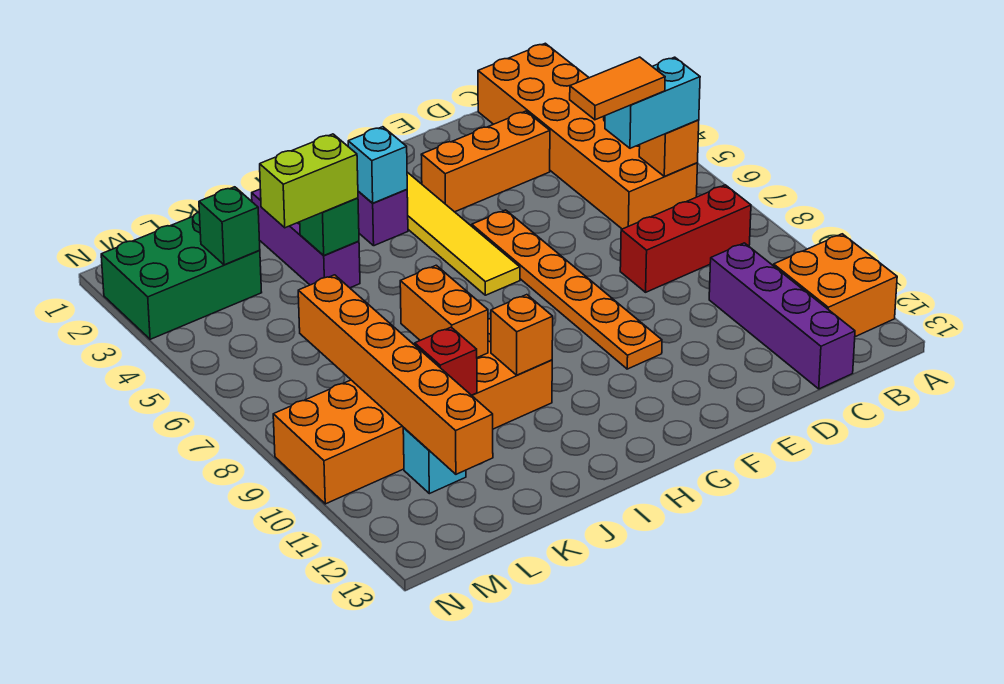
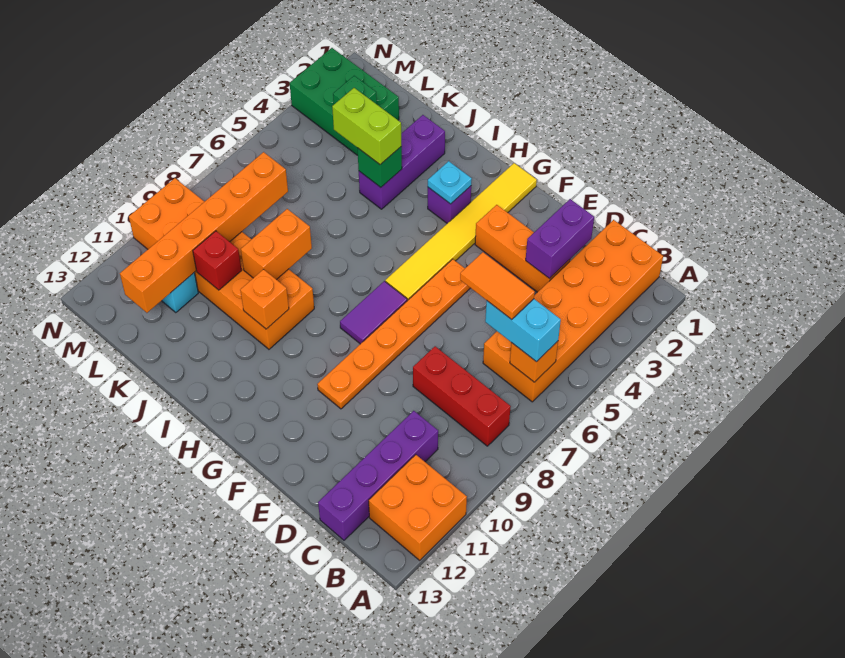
none -> purple 1x2 brick [526,199,594,279]
none -> purple 1x2 tile [340,281,407,344]
cyan 1x1 brick [348,127,407,203] -> cyan 1x1 plate [428,161,472,204]

